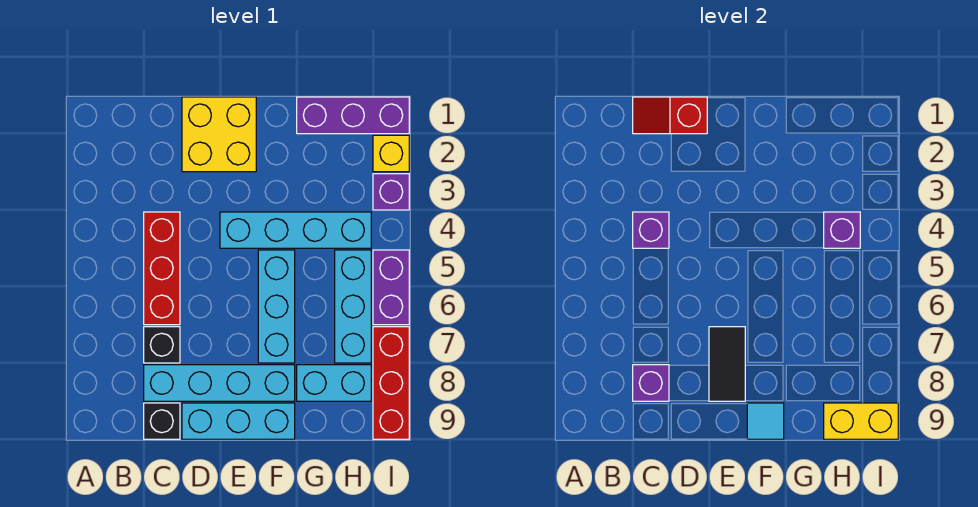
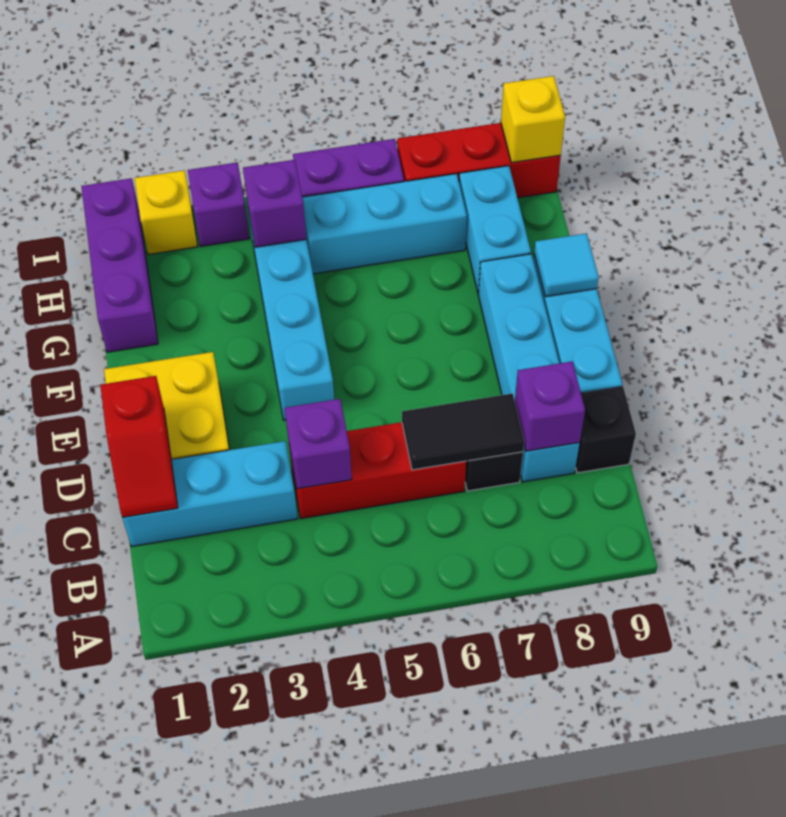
black 1x2 tile [709,327,745,401] -> black 1x2 tile moved to [402,393,524,470]
cyan 1x3 brick [258,250,295,363] -> cyan 1x3 brick moved to [123,441,298,547]
yellow 1x2 brick [824,403,898,439] -> yellow 1x1 brick [501,76,565,163]

